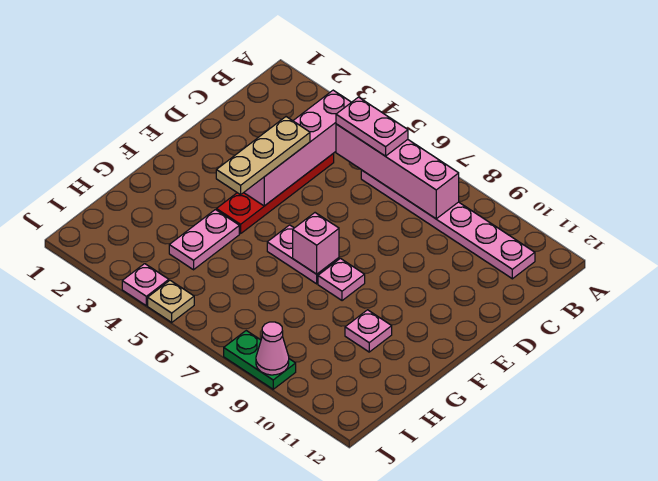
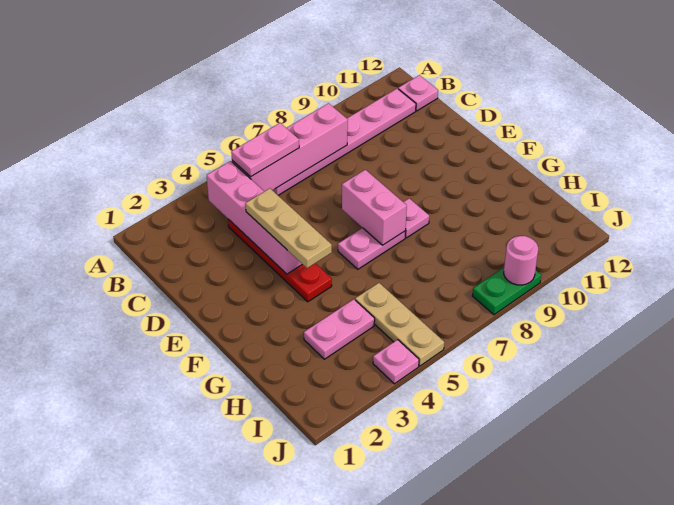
pink 1x1 brick [293,213,339,274] -> pink 1x2 brick [342,170,407,245]
pink 1x2 plate [169,210,239,270] -> pink 1x2 plate turned to [304,299,375,359]
pink 1x1 plate [345,310,392,352] -> pink 1x1 plate moved to [398,75,438,111]
tan 1x1 plate [148,280,194,322] -> tan 1x3 plate [355,283,444,366]
pink 1x1 cone [256,322,289,375] -> pink 1x1 round brick [504,236,538,285]

